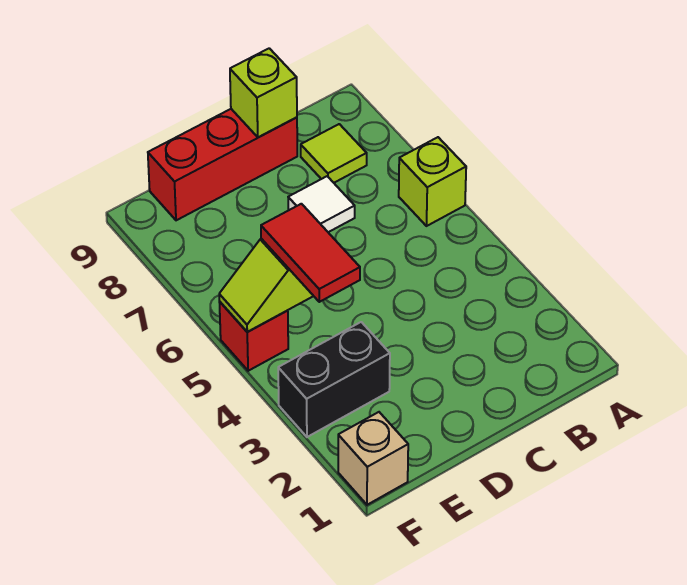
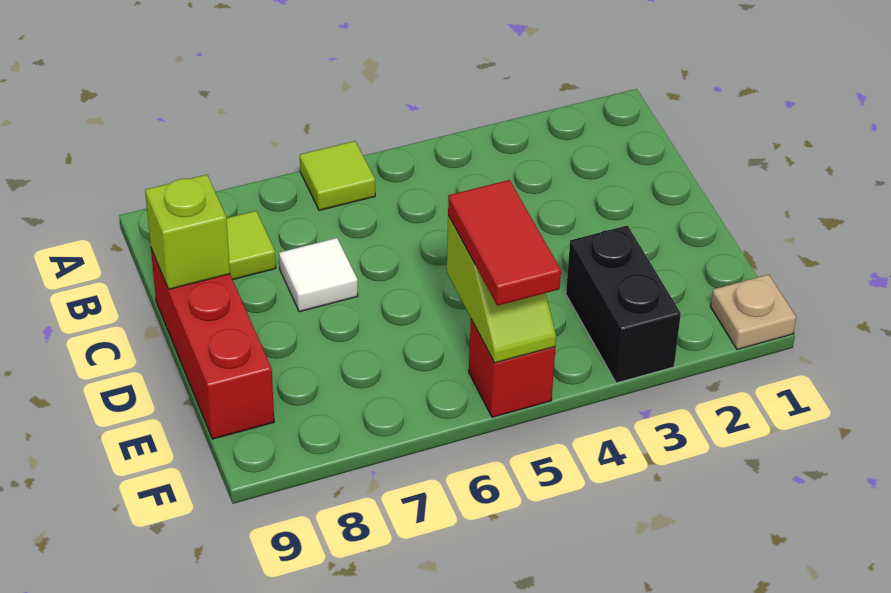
lime 1x1 brick [399,137,466,226] -> lime 1x1 tile [300,141,375,210]
red 1x2 tile [261,204,360,302] -> red 1x2 tile turned to [448,180,561,306]
tan 1x1 brick [338,412,408,505] -> tan 1x1 plate [710,274,796,350]

